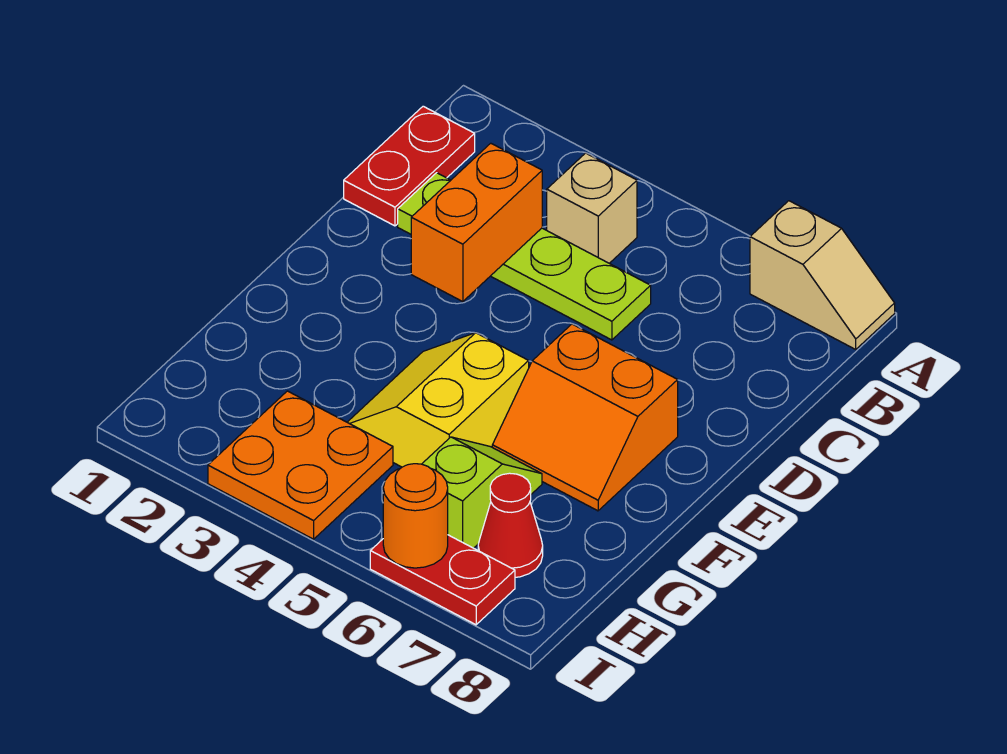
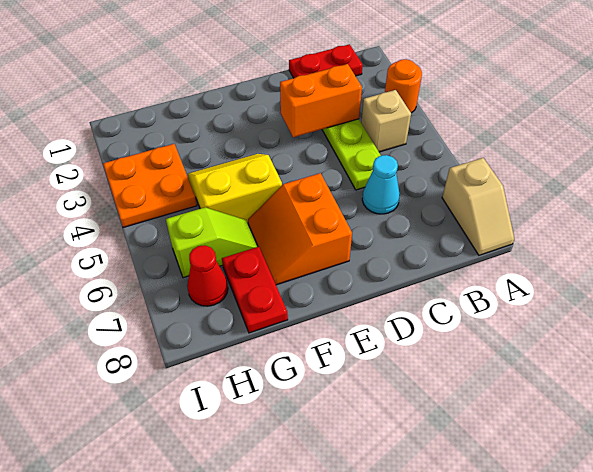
none -> cyan 1x1 cone [362,155,400,214]
red 1x2 plate [370,535,515,625] -> red 1x2 plate moved to [222,247,288,333]
orange 1x1 round brick [383,464,448,568] -> orange 1x1 round brick moved to [385,59,422,113]

